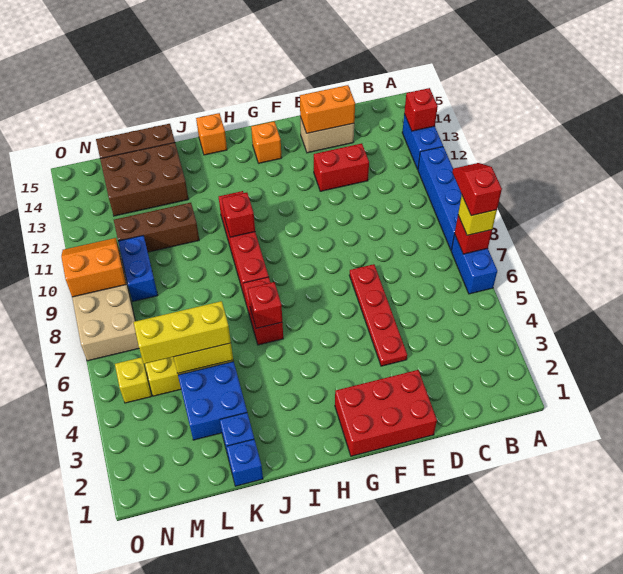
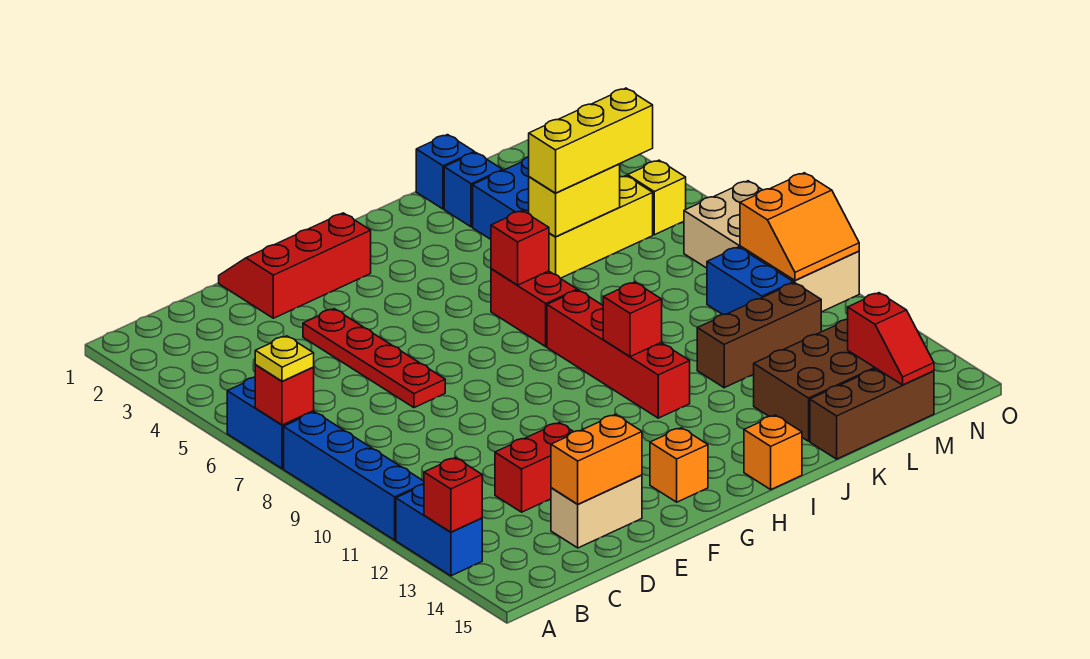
yellow 1x1 brick [458,196,497,235] -> yellow 1x1 plate [255,336,314,381]
red 1x2 slope [452,163,502,216] -> red 1x2 slope moved to [848,293,934,385]
red 2x3 brick [335,370,437,456] -> red 2x3 slope [219,213,371,318]

